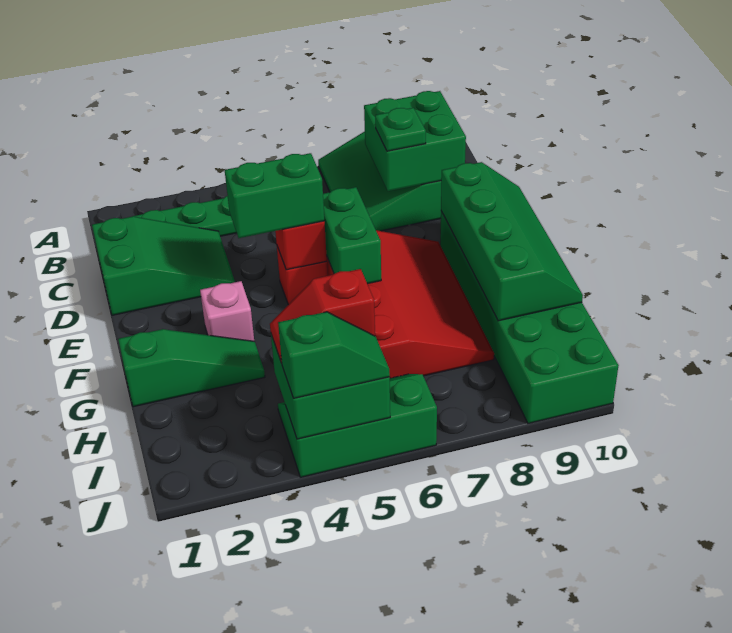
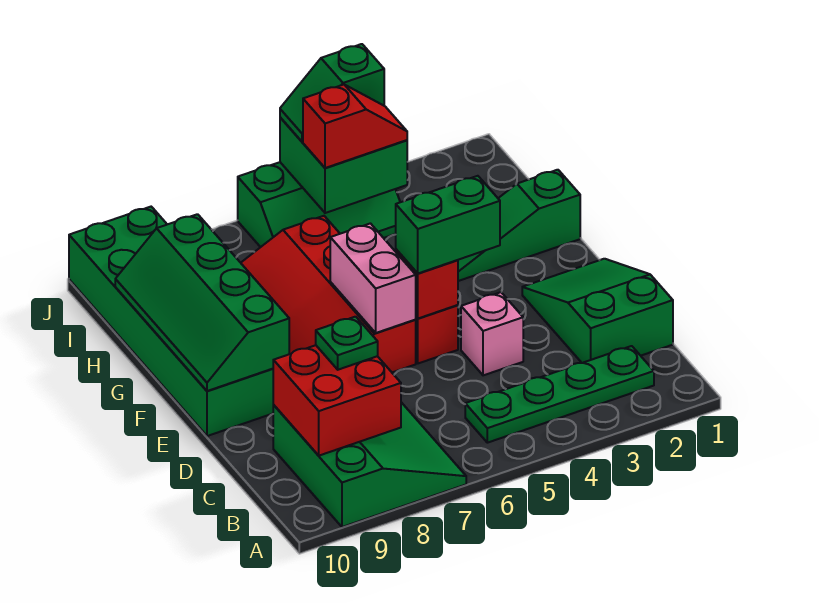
green 2x2 brick [364,91,466,191] -> red 2x2 brick [273,345,401,456]
green 2x3 slope [92,216,235,315] -> green 2x3 slope turned to [522,259,673,363]
green 1x2 brick [323,187,381,284] -> pink 1x2 brick [330,223,416,333]
pink 1x1 brick [200,281,254,341] -> pink 1x1 brick moved to [461,292,523,375]

